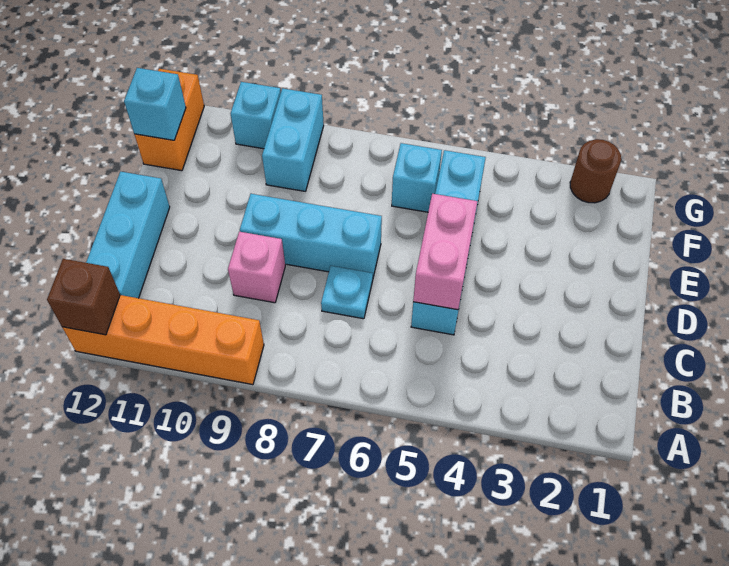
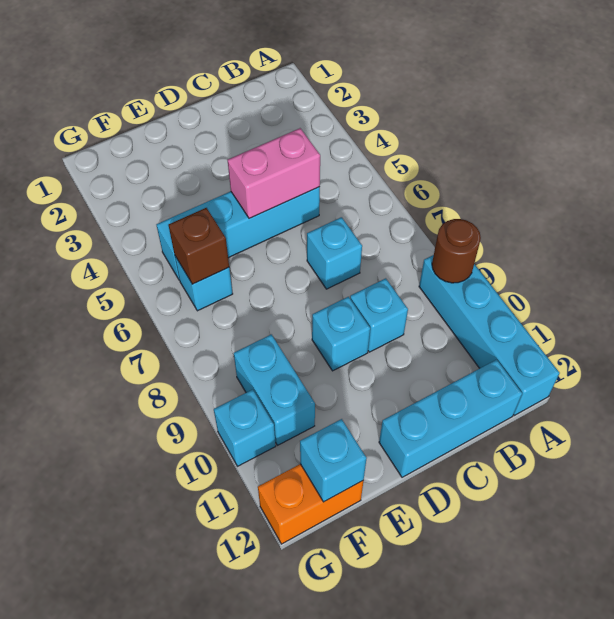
orange 1x4 brick [62,295,264,385] -> cyan 1x4 brick [419,255,560,415]
brown 1x1 brick [47,259,120,335] -> brown 1x1 brick moved to [168,208,229,284]
cyan 1x1 plate [321,266,373,319] -> cyan 1x1 brick [307,217,362,289]
pink 1x1 brick [228,232,285,303] -> cyan 1x1 brick [350,278,408,352]
cyan 1x3 brick [240,194,382,277] -> cyan 1x1 brick [312,297,370,371]
cyan 1x2 brick [262,88,324,191] -> cyan 1x2 brick turned to [234,334,315,445]
brown 1x1 round brick [570,139,621,203] -> brown 1x1 round brick moved to [432,219,481,283]

